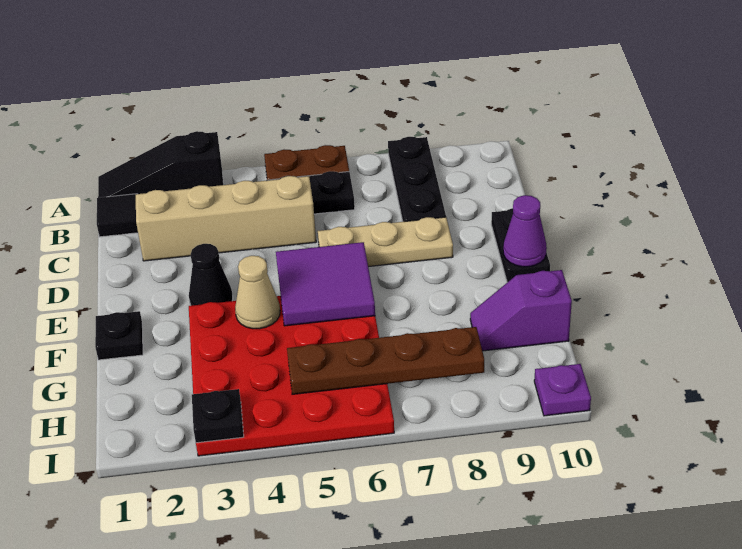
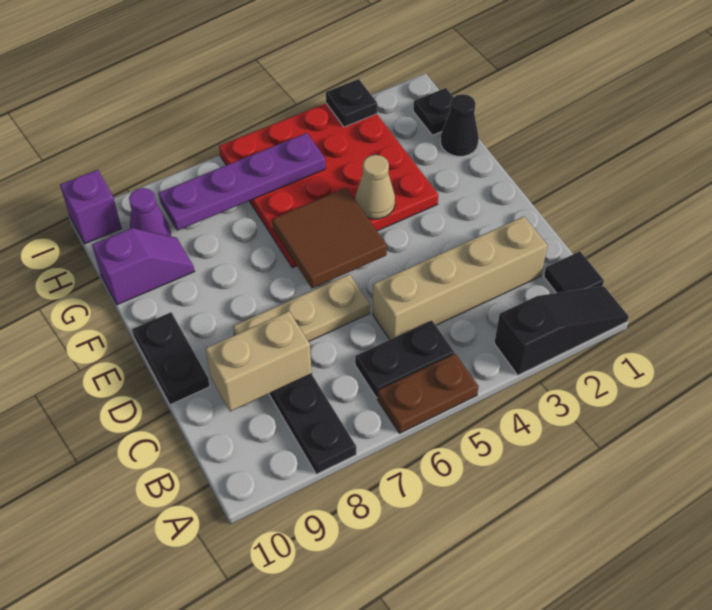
none -> tan 1x2 brick [205,311,312,411]
black 1x1 cone [189,244,233,306] -> black 1x1 cone moved to [440,94,479,156]
purple 2x2 tile [276,242,375,326] -> brown 2x2 tile [272,188,387,288]
purple 1x1 cone [503,195,547,267] -> purple 1x1 cone moved to [129,188,171,236]
black 1x1 plate [95,311,143,360] -> black 1x1 plate moved to [413,88,454,135]
brown 1x4 plate [287,327,484,394] -> purple 1x4 plate [159,133,326,230]
purple 1x1 plate [534,364,591,416] -> purple 1x1 brick [60,170,122,244]

